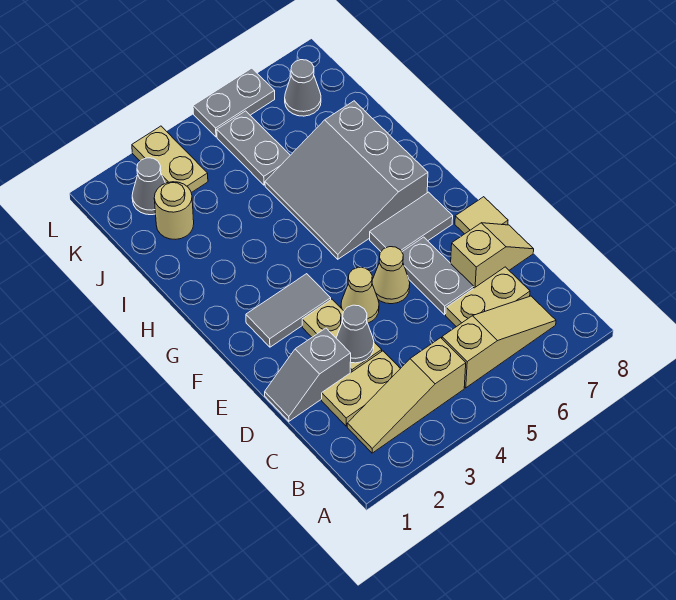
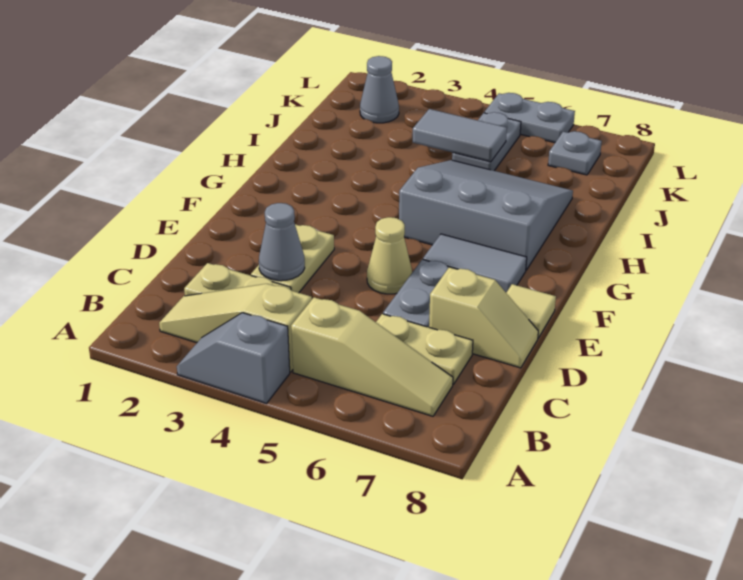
grey 1x2 slope [265,328,351,421] -> grey 1x2 slope moved to [177,313,290,403]
tan 1x1 cone [341,267,379,323] -> none
grey 1x2 tile [246,274,331,347] -> grey 1x2 tile moved to [413,109,507,162]
grey 3x3 slope [265,101,428,259] -> grey 3x3 slope turned to [399,160,573,270]
tan 1x1 round brick [154,182,194,239] -> none
tan 1x2 plate [132,126,208,193] -> none
grey 1x1 cone [285,60,321,116] -> grey 1x1 plate [548,131,602,175]

